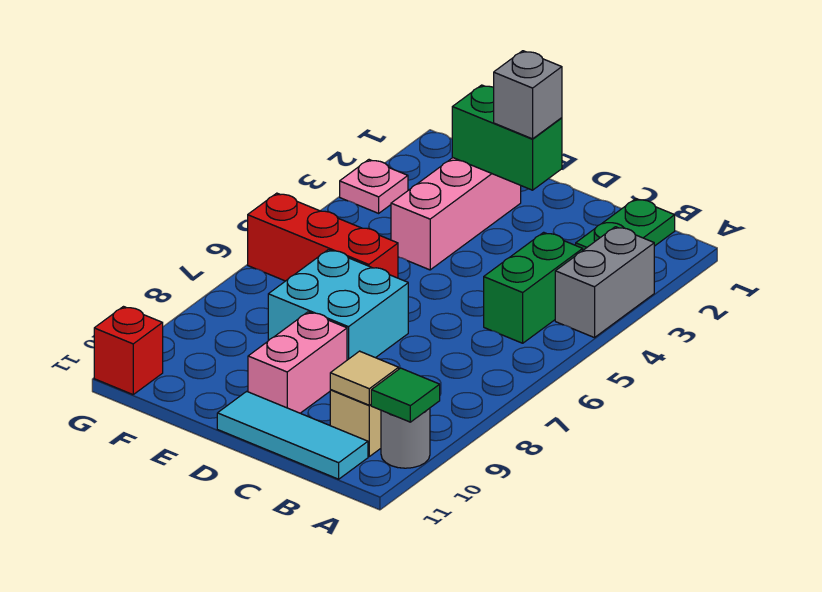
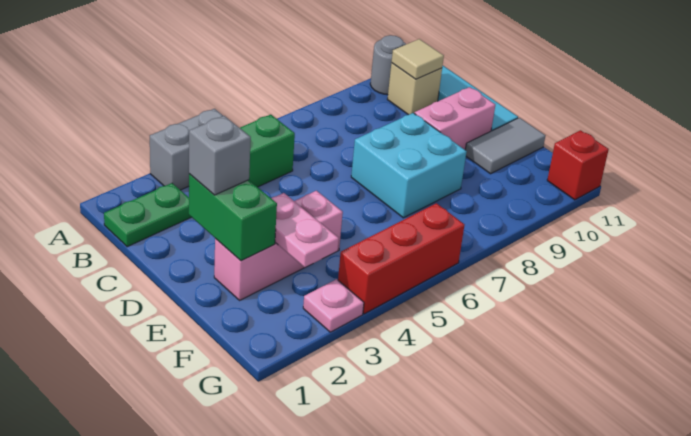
green 1x1 tile [371,368,440,422] -> none
none -> pink 1x2 plate [271,193,339,267]
red 1x3 brick [248,193,398,281] -> red 1x3 brick turned to [338,203,464,314]
none -> grey 1x2 tile [465,118,545,174]

